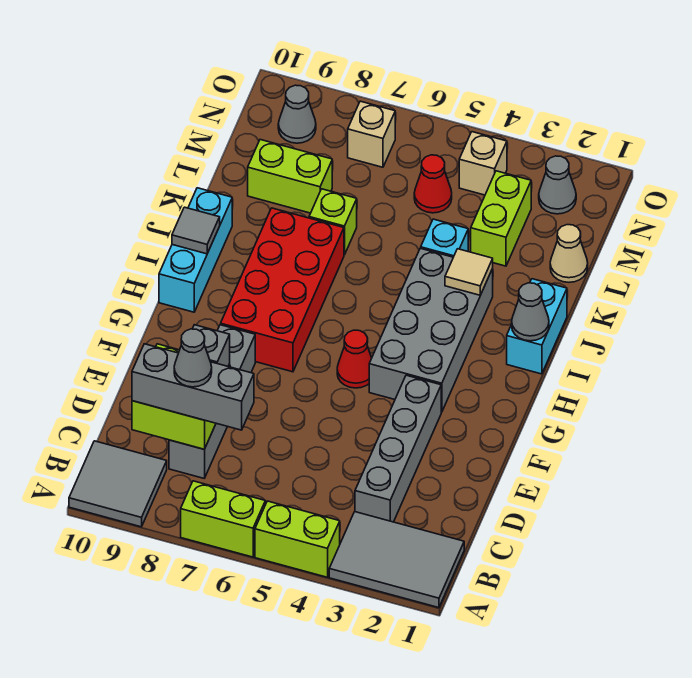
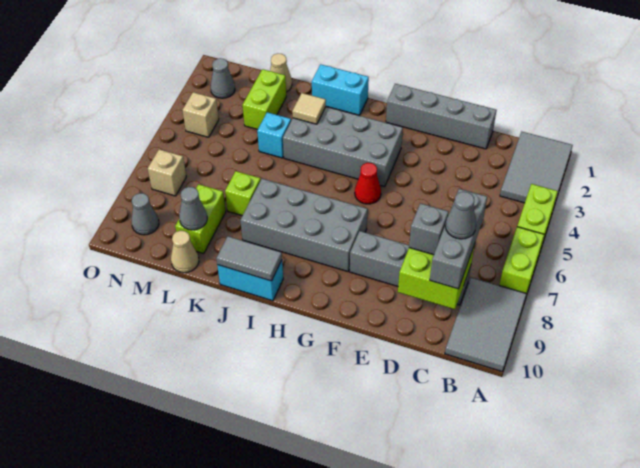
grey 2x2 tile [69,441,167,527] -> grey 2x3 tile [445,277,527,372]
grey 1x4 brick [355,375,441,522] -> grey 1x4 brick moved to [386,84,497,149]
red 2x4 brick [221,208,344,372] -> grey 2x4 brick [240,179,368,271]
cyan 1x3 brick [159,188,232,312] -> cyan 1x2 brick [217,260,283,301]
grey 1x1 cone [512,283,549,341] -> grey 1x1 cone moved to [179,187,207,230]
grey 1x1 tile [172,207,220,254] -> grey 1x2 tile [216,236,282,281]
lime 1x2 brick [471,171,531,266] -> lime 1x2 brick turned to [243,69,286,130]
none -> tan 1x1 cone [171,231,199,273]
red 1x1 cone [414,155,452,213] -> none

